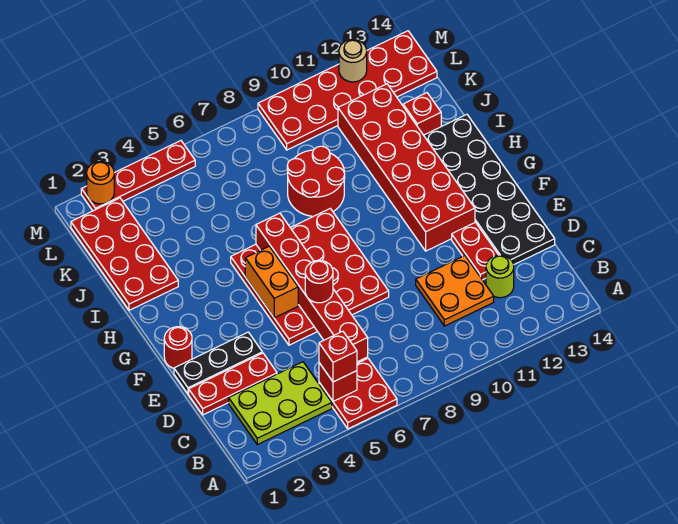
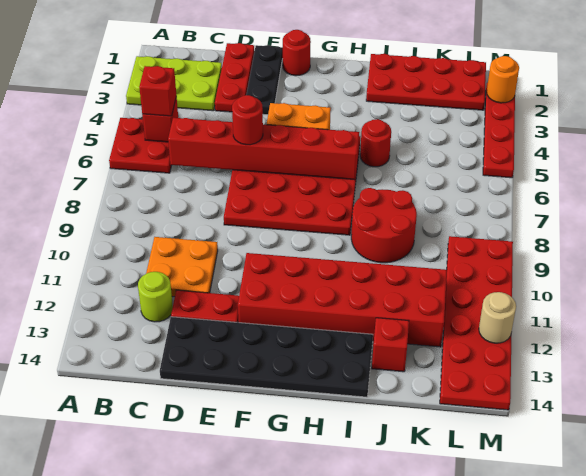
lime 2x3 plate [229,362,332,445] -> lime 2x3 plate turned to [126,56,222,111]
none -> red 1x1 round brick [360,119,391,167]

